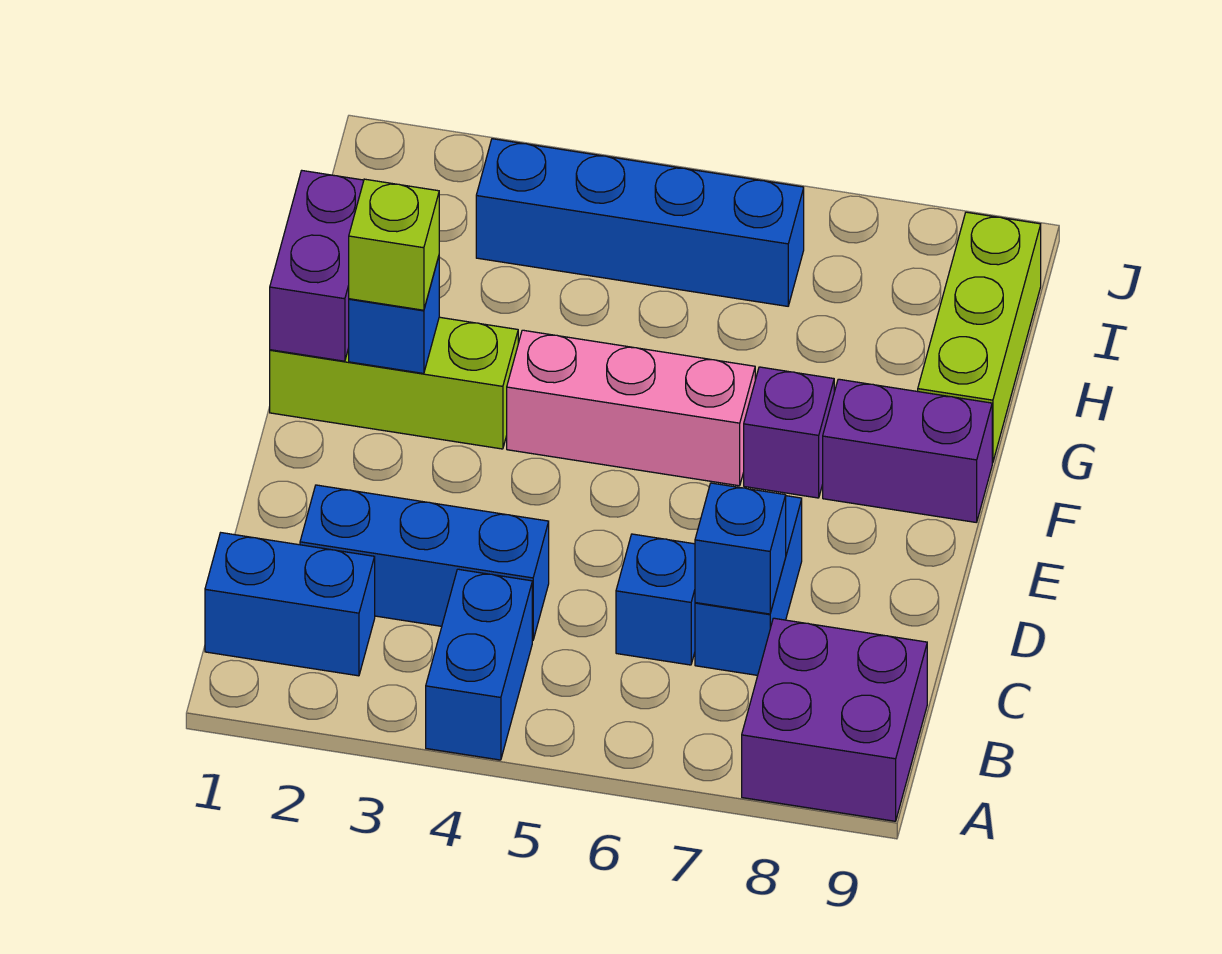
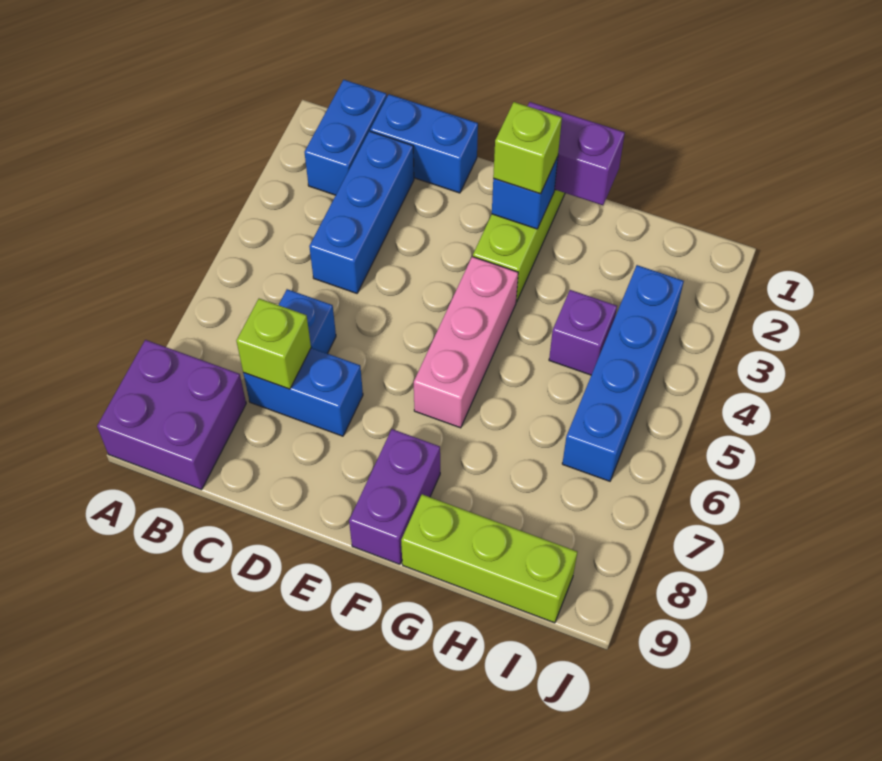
blue 1x2 brick [426,569,532,760] -> blue 1x2 brick moved to [370,94,478,193]
blue 1x1 brick [695,483,786,614] -> lime 1x1 brick [236,299,311,389]
purple 1x1 brick [744,367,834,498] -> purple 1x1 brick moved to [549,290,617,375]

